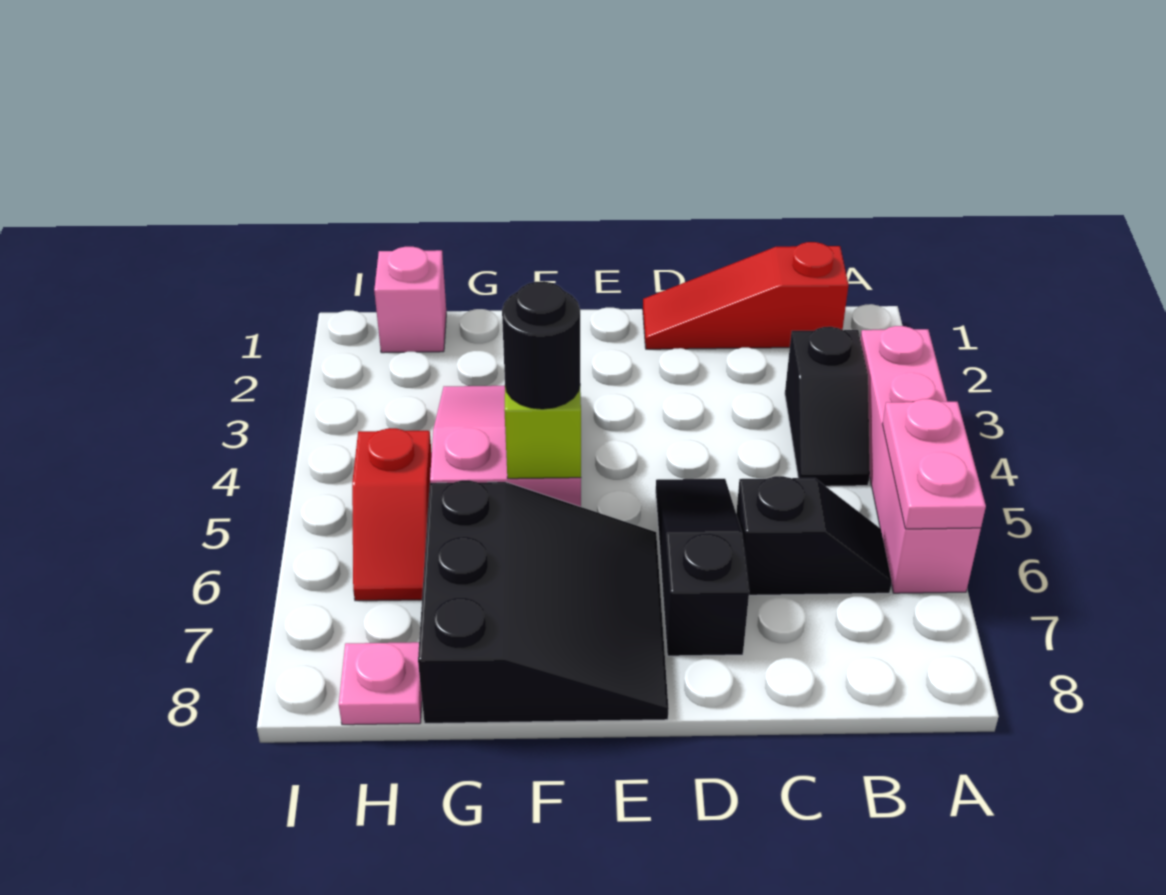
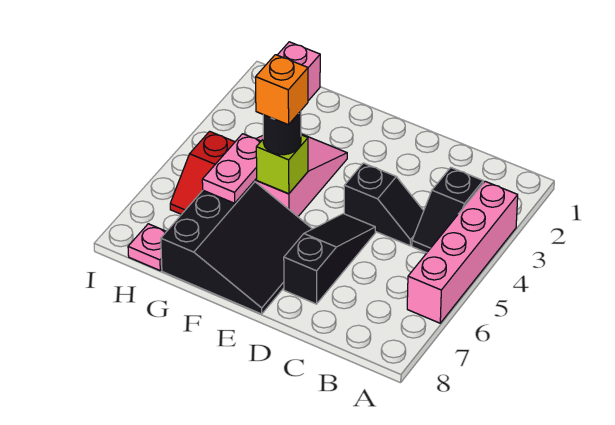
pink 1x2 plate [882,399,986,529] -> pink 1x2 plate moved to [202,134,261,203]
red 1x3 slope [643,242,848,349] -> none
black 1x2 slope [736,476,892,595] -> black 1x2 slope moved to [344,163,424,246]
none -> orange 1x1 brick [256,55,308,125]

